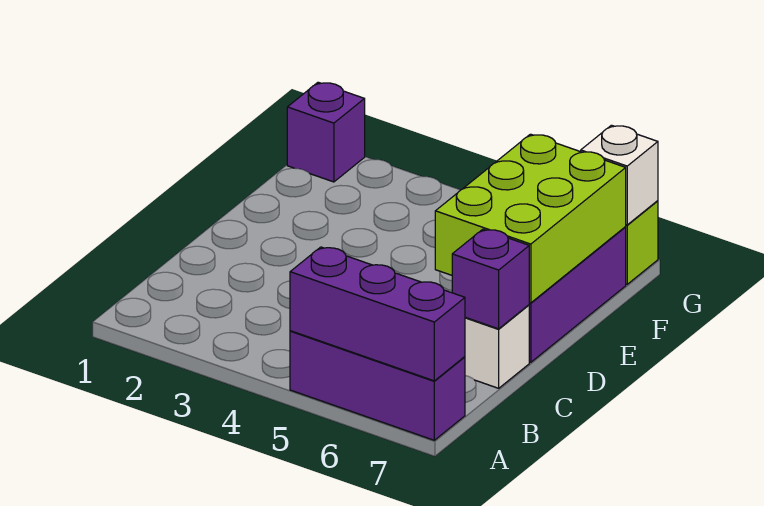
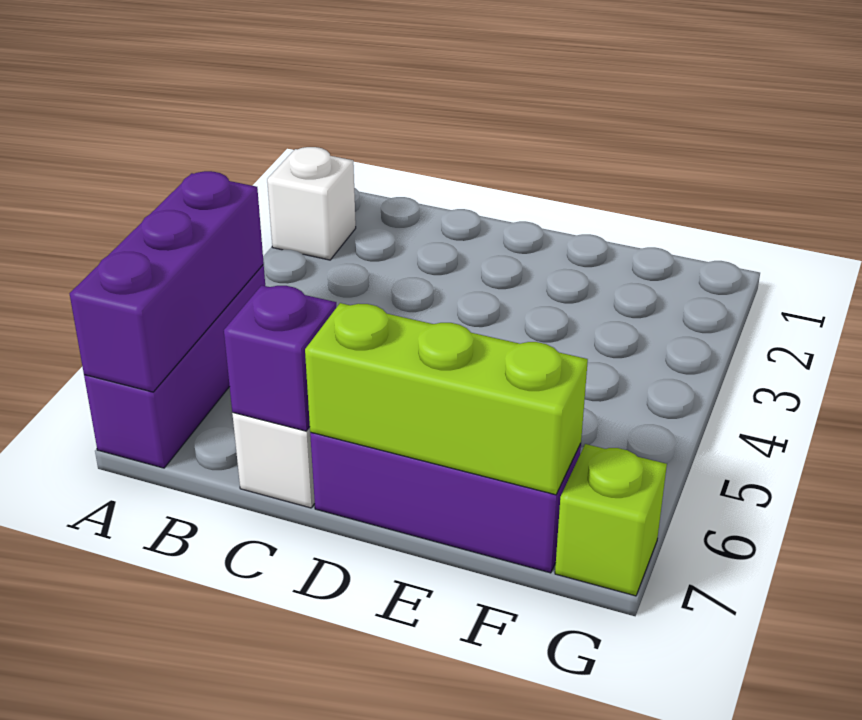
lime 2x3 brick [435,134,626,303] -> lime 1x3 brick [305,303,588,495]
purple 1x1 brick [287,82,365,182] -> none
white 1x1 brick [581,125,658,225] -> white 1x1 brick moved to [267,147,356,260]

